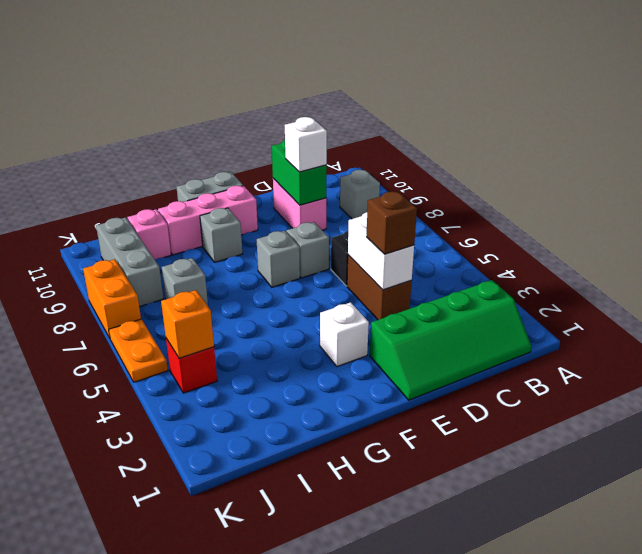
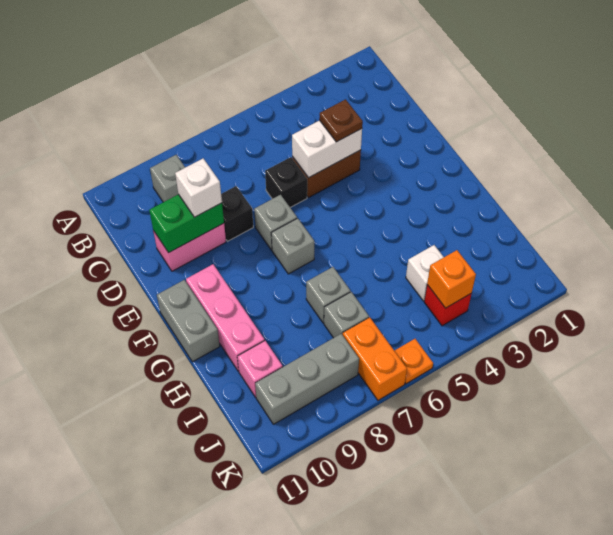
green 2x4 slope [370,280,532,400] -> none
brown 1x1 brick [367,191,417,254] -> brown 1x1 plate [319,99,363,142]
none -> black 1x1 brick [221,186,253,241]
white 1x1 brick [320,302,369,367] -> white 1x1 brick moved to [406,245,444,301]
grey 1x1 brick [200,208,242,262] -> grey 1x1 brick moved to [306,267,350,323]
orange 1x2 plate [109,319,168,382] -> orange 1x1 plate [395,339,433,384]
orange 1x2 brick [83,259,141,338] -> orange 1x2 brick turned to [343,317,407,400]

